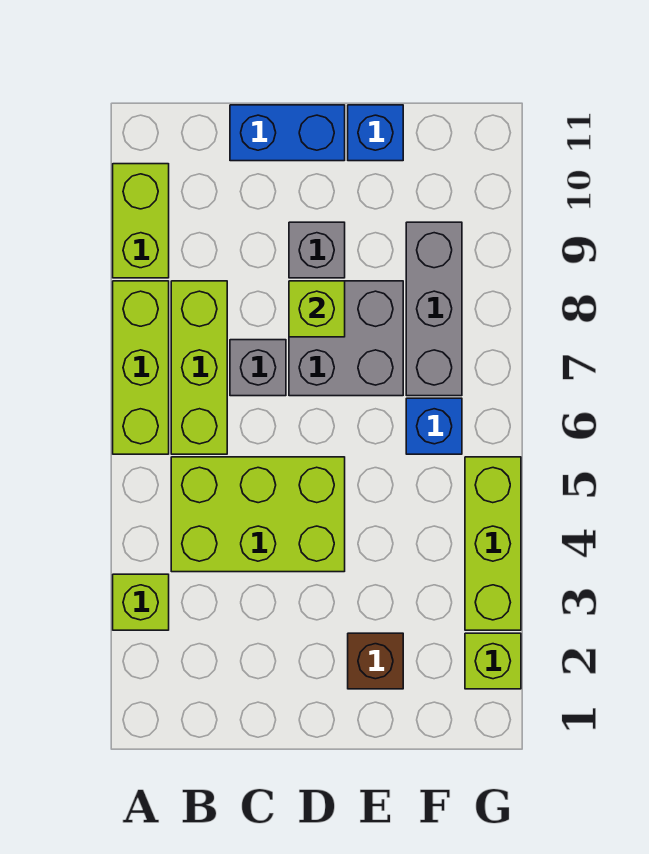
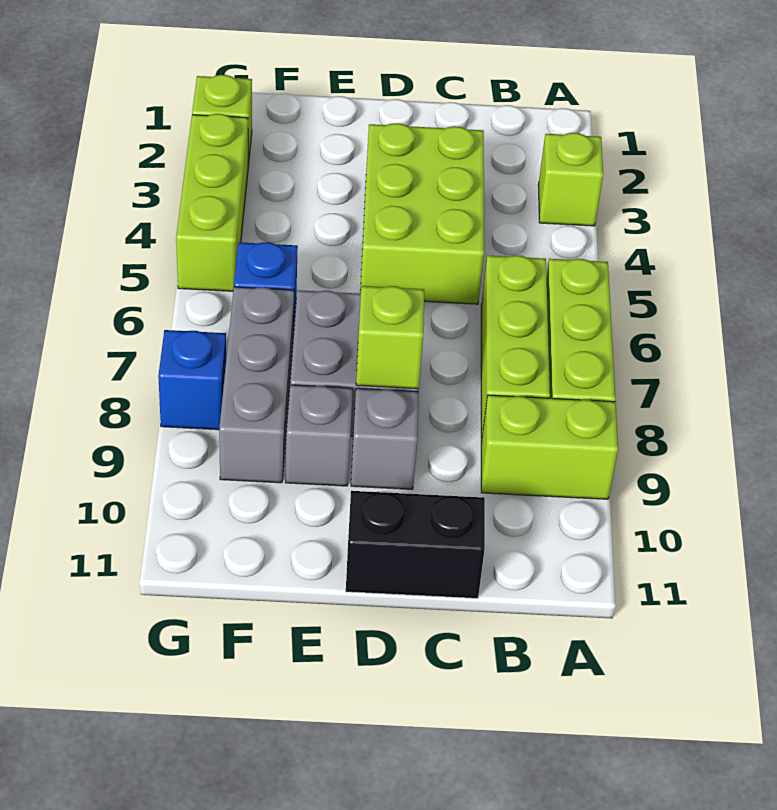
lime 1x2 brick [113,164,169,278] -> lime 1x2 brick turned to [481,395,618,499]
lime 2x3 brick [171,457,345,572] -> lime 2x3 brick turned to [360,123,484,304]
grey 1x1 brick [230,340,286,396] -> grey 1x1 brick moved to [285,385,353,486]
blue 1x2 brick [230,105,345,161] -> black 1x2 brick [346,491,485,598]
brown 1x1 brick [348,633,403,689] -> none
blue 1x1 brick [348,105,403,161] -> blue 1x1 brick moved to [158,330,226,430]

